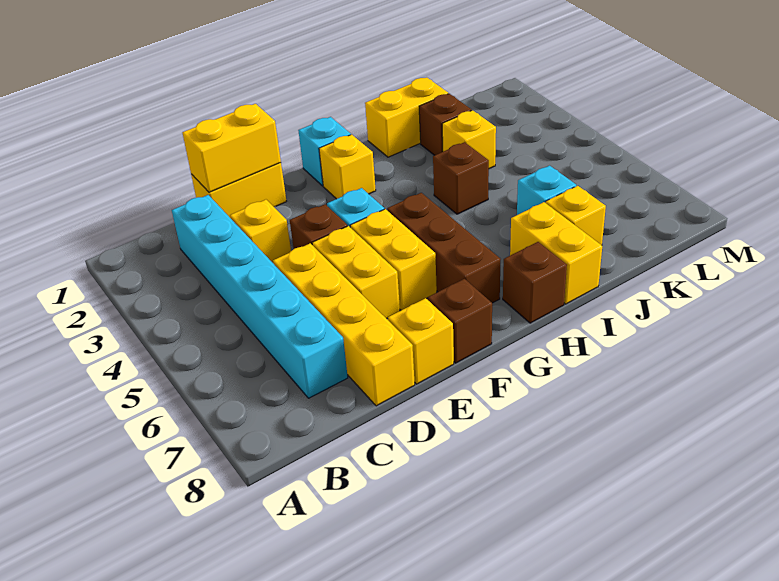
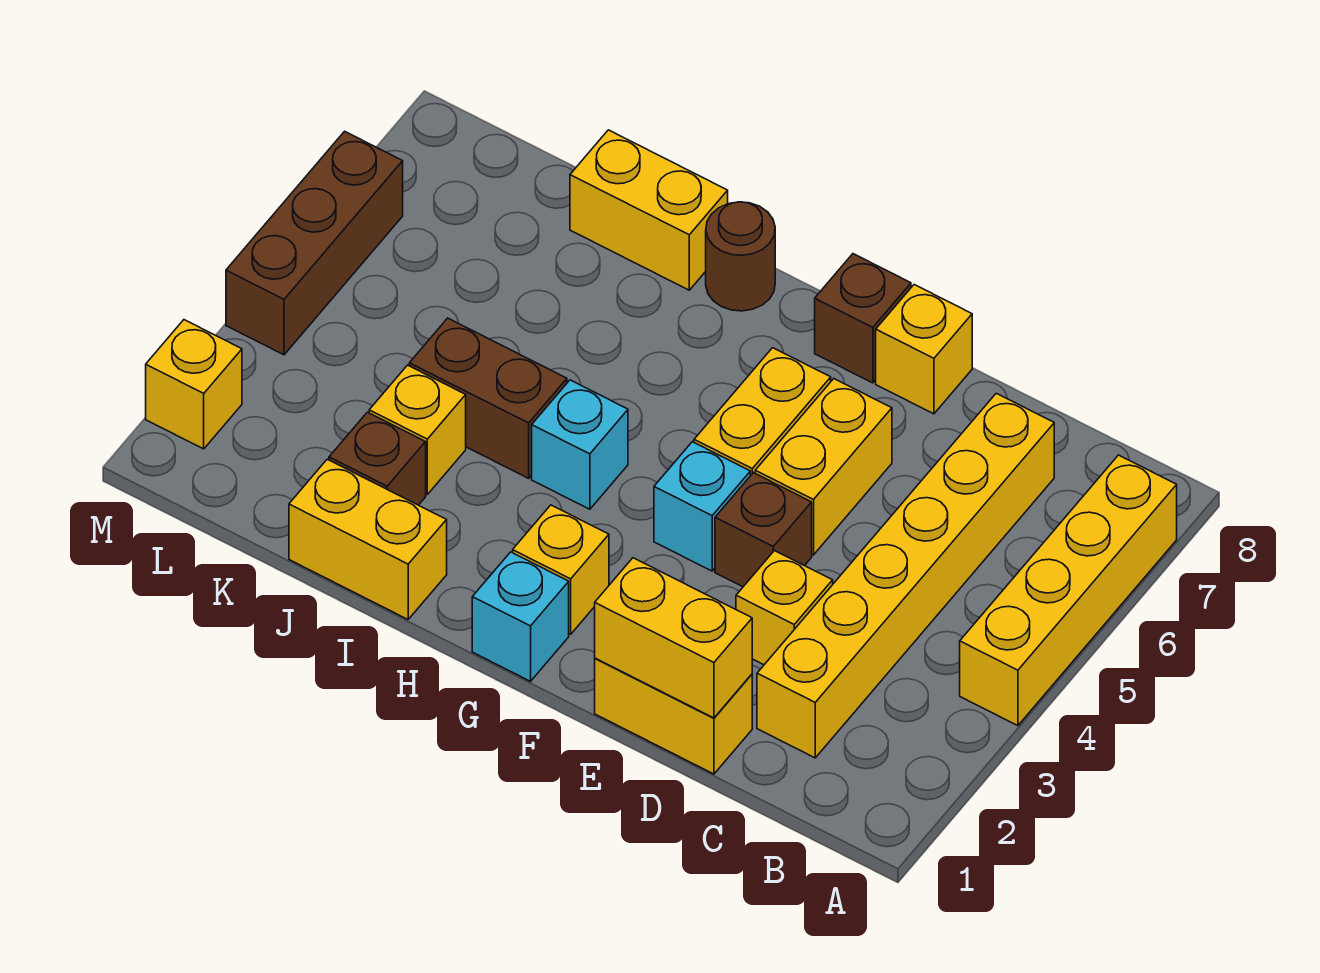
cyan 1x6 brick [172,195,348,398] -> yellow 1x6 brick [757,393,1054,758]
yellow 1x4 brick [273,243,415,406] -> yellow 1x4 brick moved to [960,455,1177,726]
brown 1x3 brick [387,193,501,303] -> brown 1x3 brick moved to [226,131,403,355]
brown 1x1 brick [503,242,567,323] -> brown 1x1 round brick [706,202,775,311]
brown 1x1 brick [433,142,489,214] -> brown 1x2 brick [409,318,567,478]
yellow 1x2 brick [510,202,602,304] -> yellow 1x2 brick turned to [570,130,728,290]
cyan 1x1 brick [517,166,576,215] -> cyan 1x1 brick moved to [532,380,628,509]
yellow 1x1 brick [546,186,606,245] -> yellow 1x1 brick moved to [146,320,242,449]

